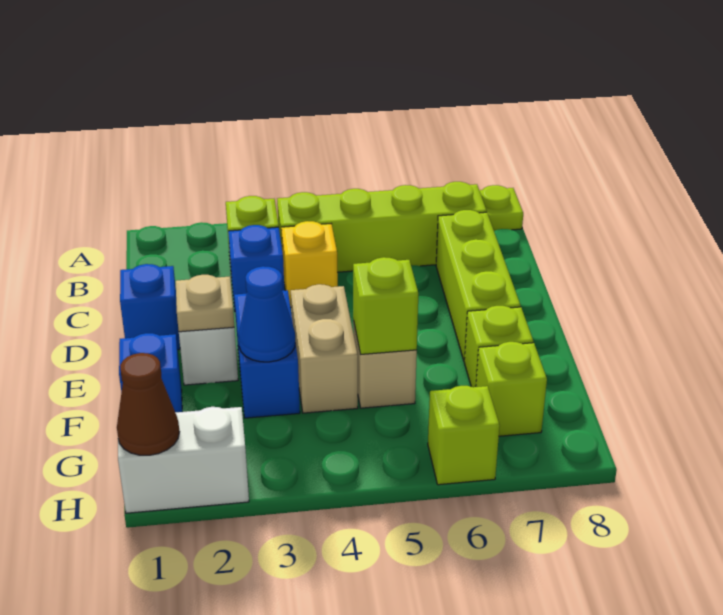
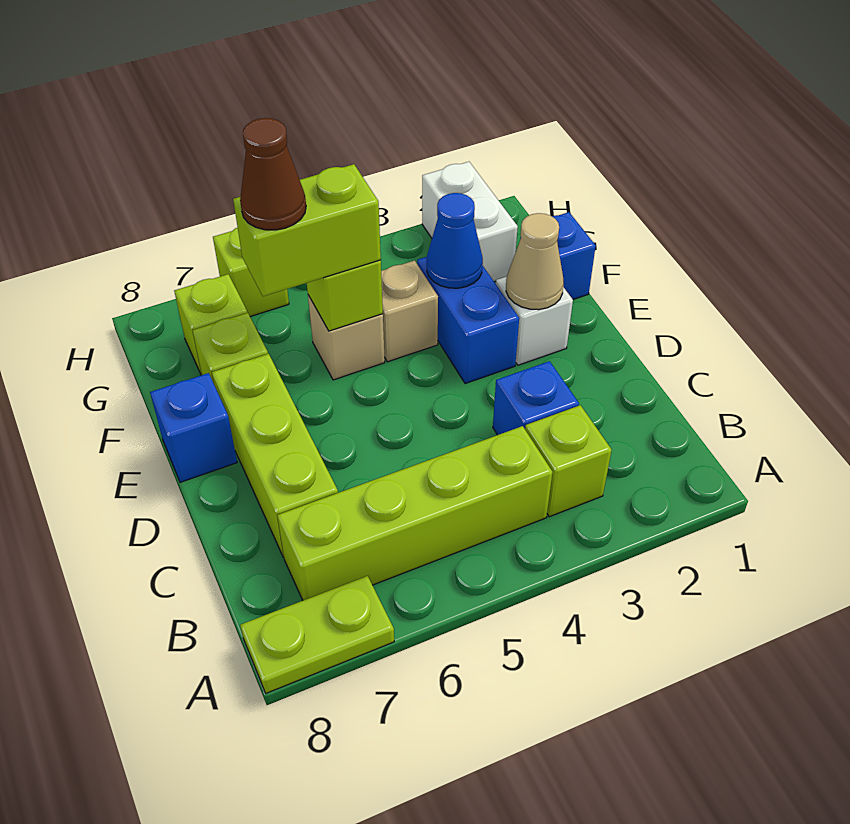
yellow 1x1 brick [281,221,338,307] -> none
blue 1x1 brick [120,264,180,350] -> blue 1x1 brick moved to [150,373,237,482]
tan 1x1 plate [176,275,234,332] -> tan 1x1 cone [506,213,564,310]
tan 1x2 brick [291,284,358,413] -> tan 1x1 brick [381,261,438,362]
none -> lime 1x2 brick [233,164,381,296]
white 1x2 brick [118,407,249,513] -> white 1x2 brick turned to [422,162,518,282]
brown 1x1 cone [117,353,179,455] -> brown 1x1 cone moved to [240,118,306,230]

